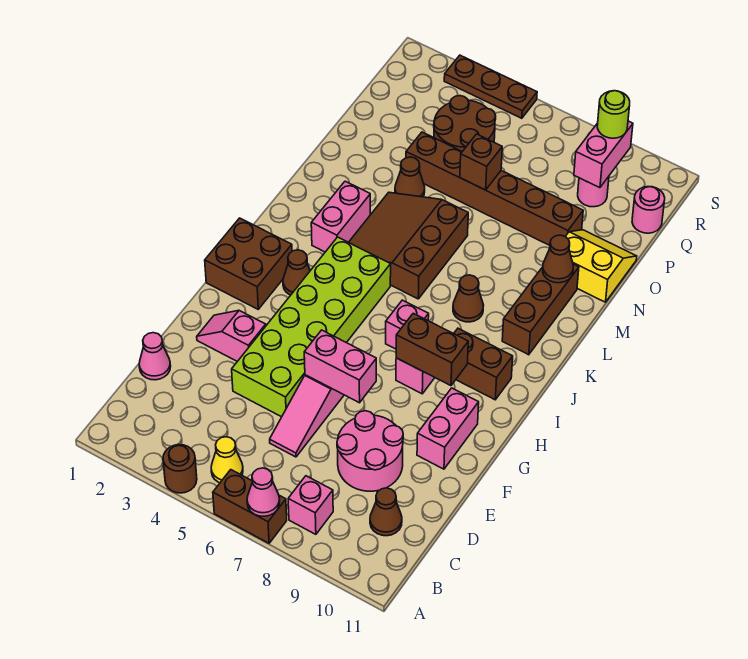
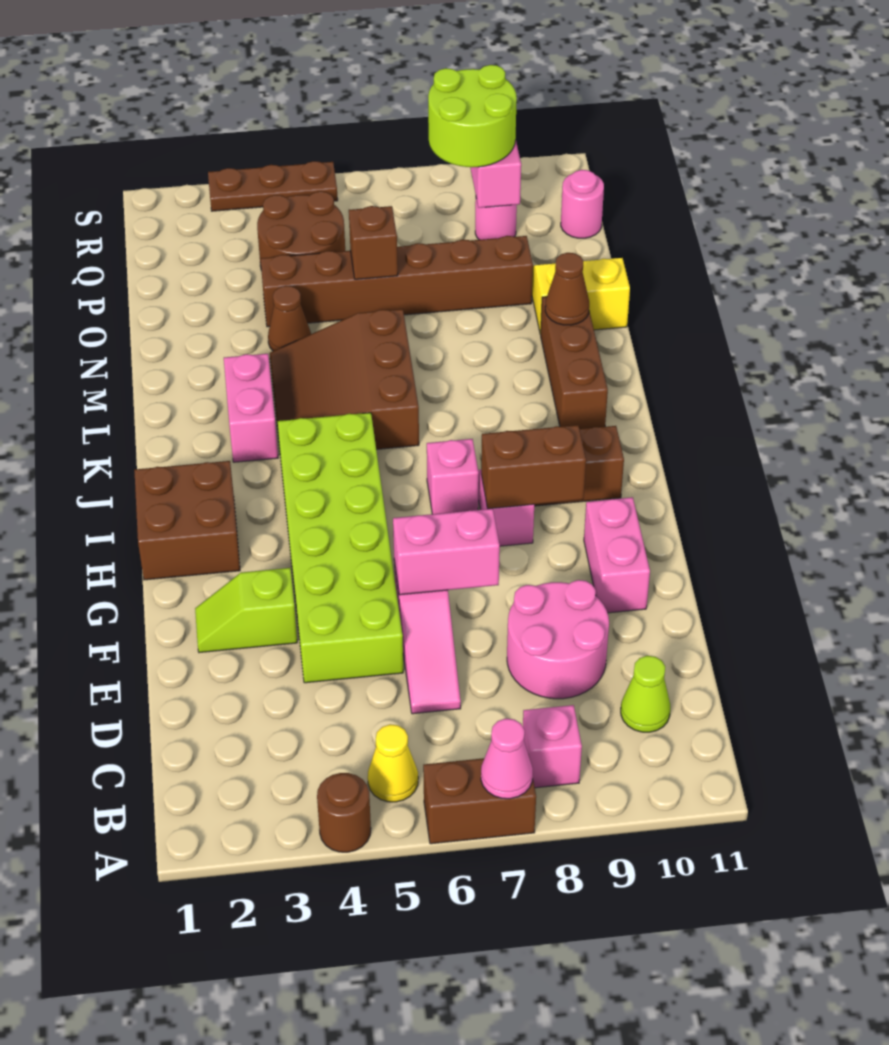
brown 1x1 cone [370,488,402,536] -> lime 1x1 cone [621,656,670,732]
pink 1x1 cone [139,333,171,380] -> none
pink 1x2 slope [197,310,266,362] -> lime 1x2 slope [195,568,297,653]
brown 1x1 cone [283,250,310,295] -> none
brown 1x1 cone [453,275,484,322] -> none
lime 1x1 round brick [597,91,630,138] -> lime 2x2 round brick [428,65,517,167]

